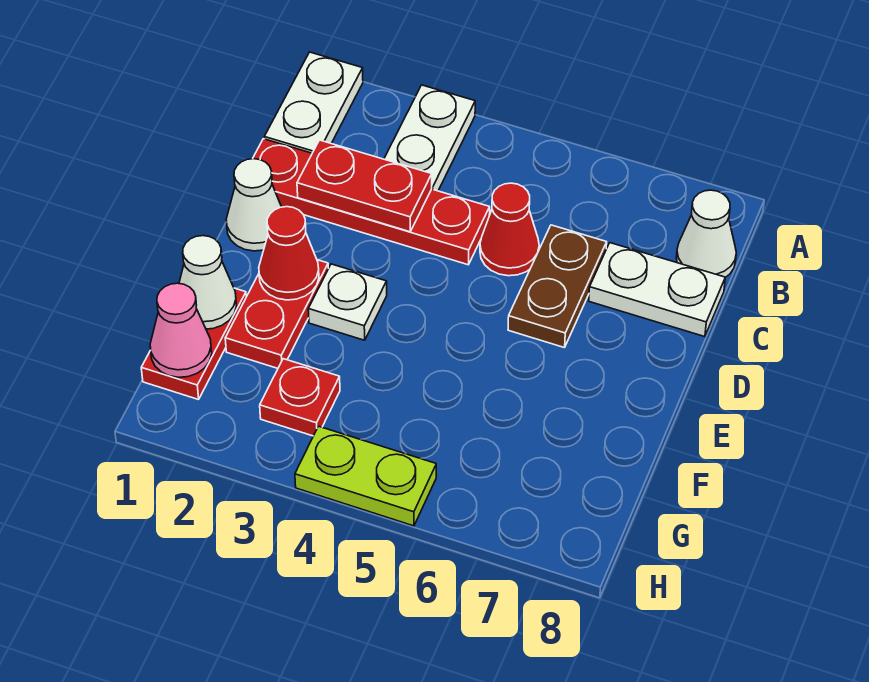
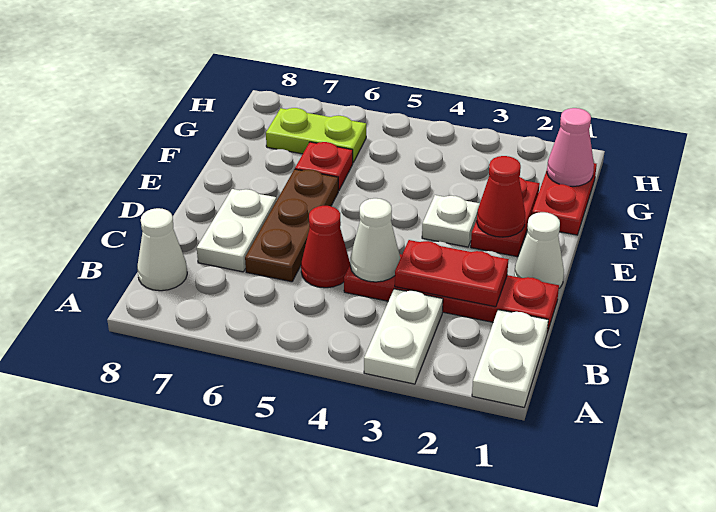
brown 1x2 plate [508,225,607,348] -> brown 1x3 plate [245,169,338,282]
white 1x2 plate [589,243,725,337] -> white 1x2 plate turned to [197,189,276,272]
white 1x1 cone [179,236,236,329] -> white 1x1 cone moved to [350,198,400,282]
red 1x1 plate [260,359,340,436] -> red 1x1 plate moved to [295,142,353,191]
lime 1x2 plate [295,426,436,526] -> lime 1x2 plate moved to [266,108,366,162]

